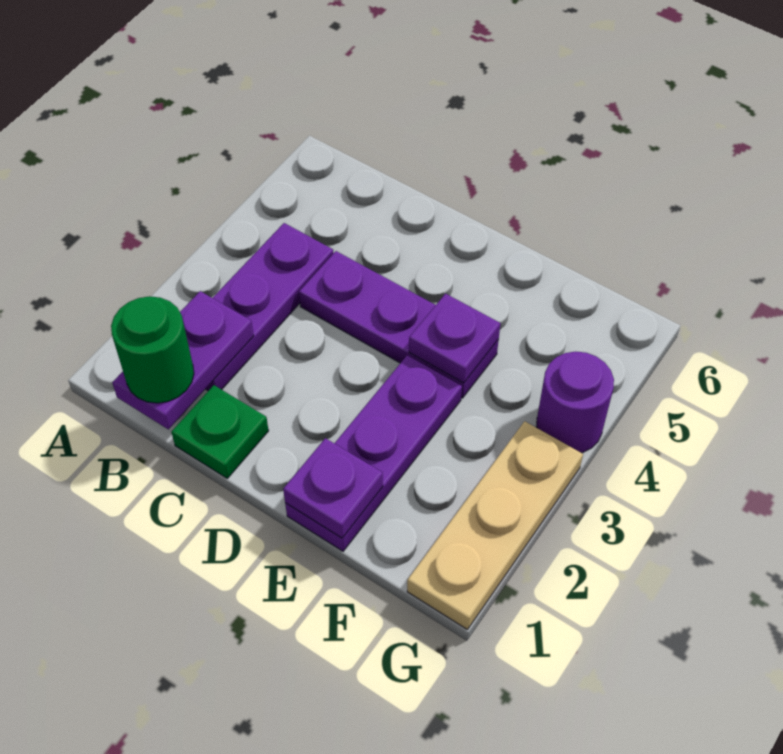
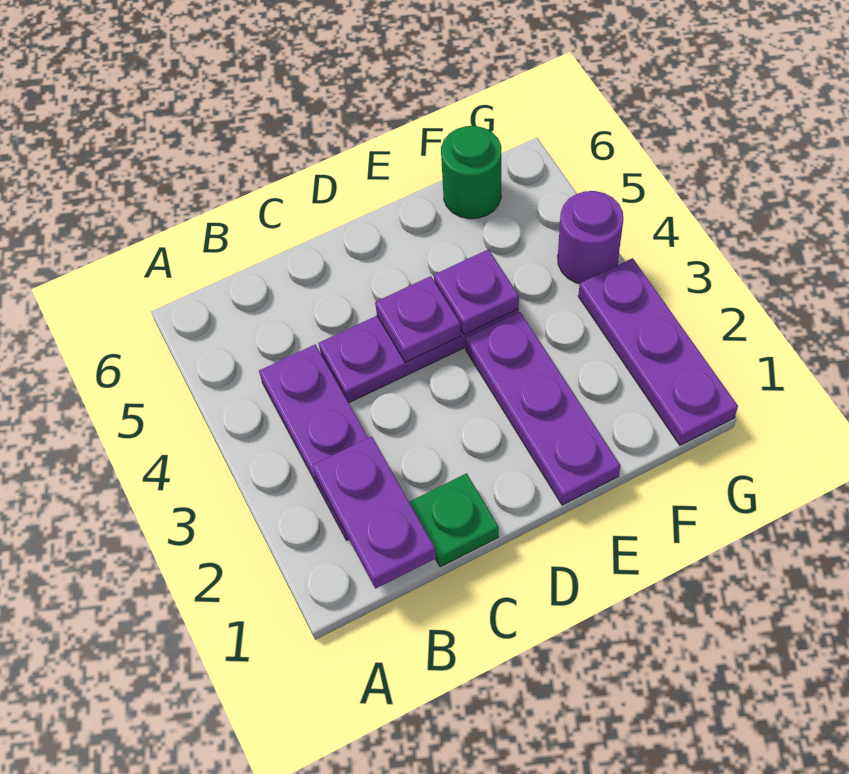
green 1x1 round brick [111,296,194,403] -> green 1x1 round brick moved to [441,126,501,219]
purple 1x1 plate [283,438,383,538] -> purple 1x1 plate moved to [375,276,461,363]
tan 1x3 plate [407,421,583,630] -> purple 1x3 plate [578,258,738,445]

